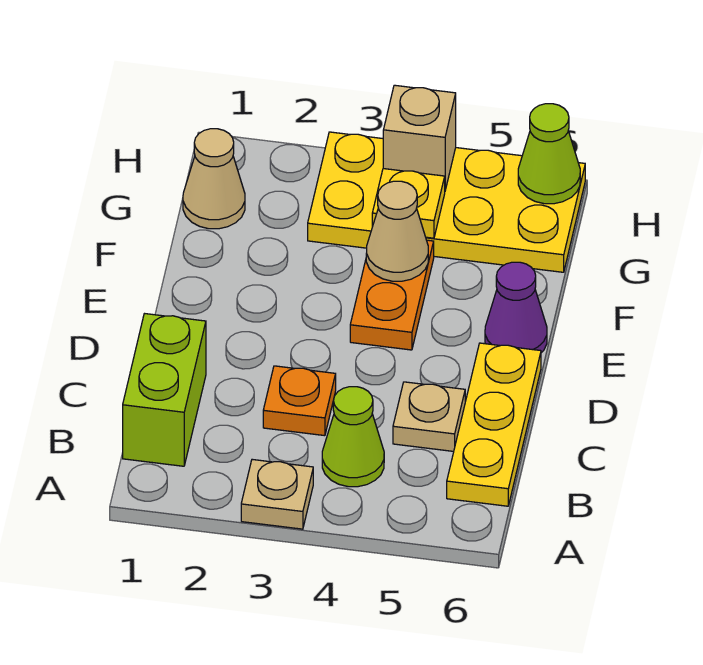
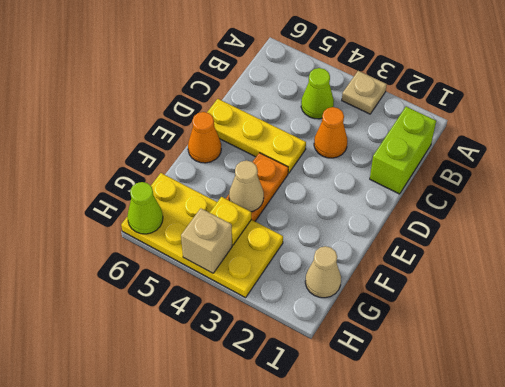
yellow 1x3 plate [447,343,541,506] -> yellow 1x3 plate turned to [207,99,306,173]
orange 1x1 plate [263,366,336,436] -> orange 1x1 cone [314,107,347,158]
tan 1x1 plate [393,382,465,451] -> none
purple 1x1 cone [485,262,547,353] -> orange 1x1 cone [188,112,221,163]

